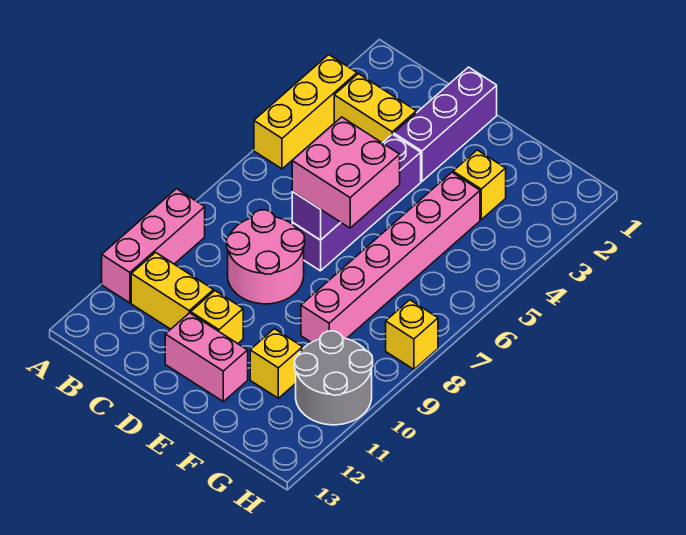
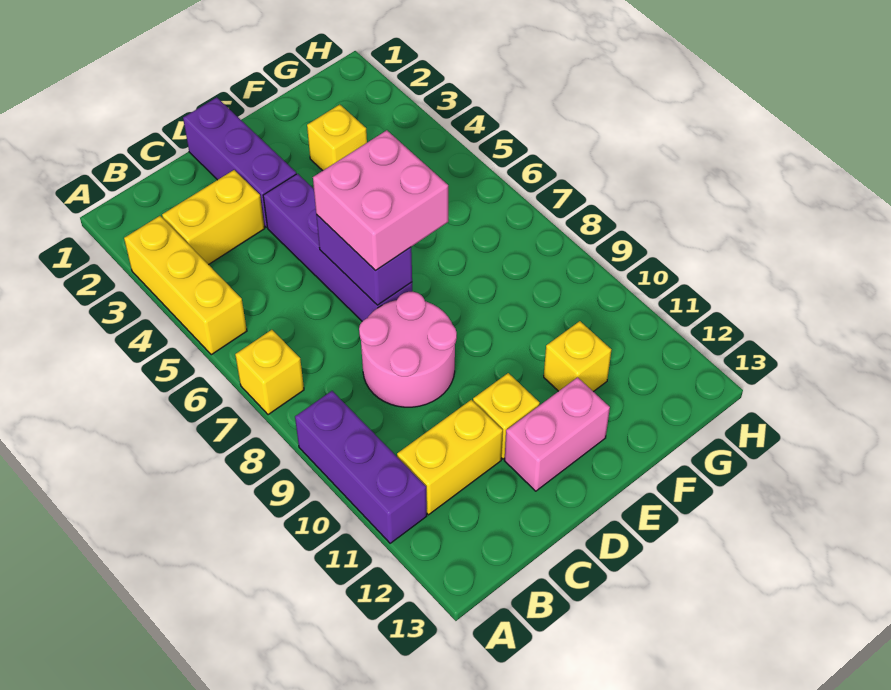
pink 1x3 brick [102,189,205,303] -> purple 1x3 brick [295,391,427,543]
pink 1x6 brick [301,173,480,342] -> none
grey 2x2 round brick [295,331,373,425] -> none
yellow 1x1 brick [386,300,438,369] -> yellow 1x1 brick moved to [235,330,304,415]

